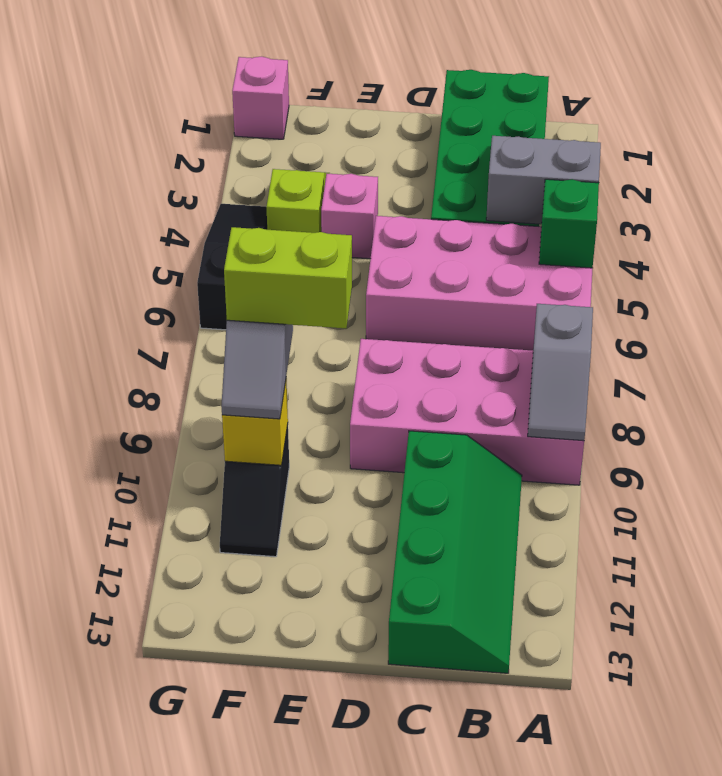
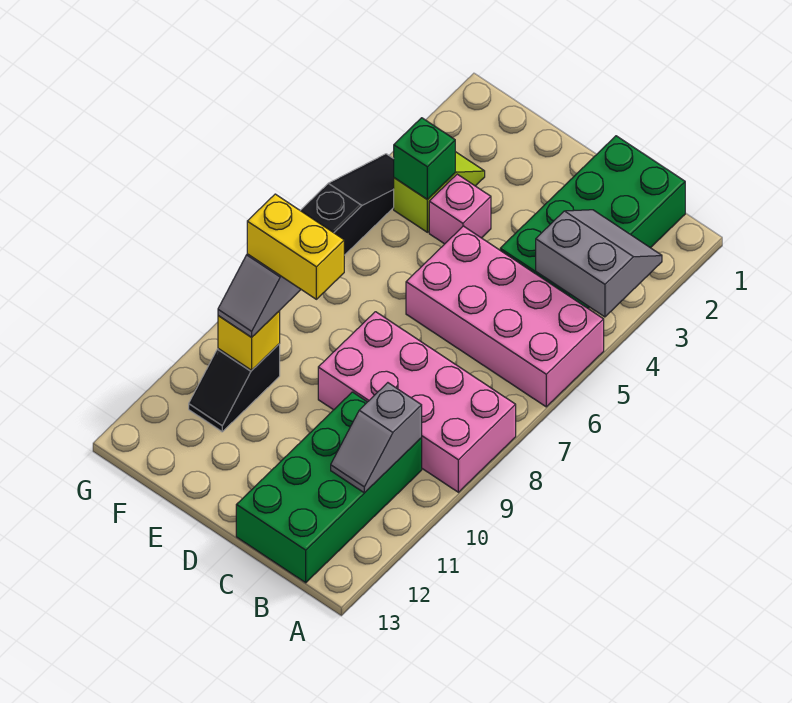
green 1x1 brick [539,179,599,268] -> green 1x1 brick moved to [394,118,455,200]
grey 1x2 slope [528,304,593,441] -> grey 1x2 slope moved to [331,383,422,493]
green 2x4 slope [388,431,522,673] -> green 2x4 brick [236,392,422,583]
lime 1x2 brick [224,227,352,328] -> yellow 1x2 brick [247,194,344,299]
pink 1x1 brick [232,56,289,139] -> none

